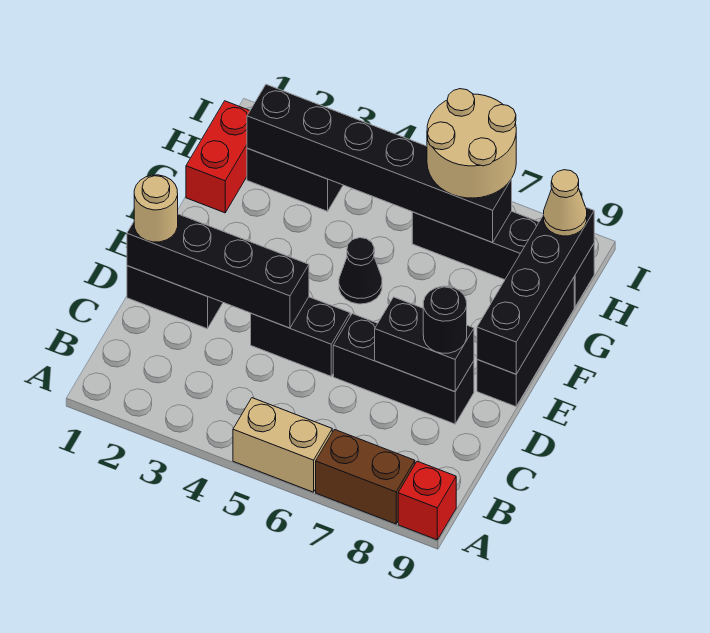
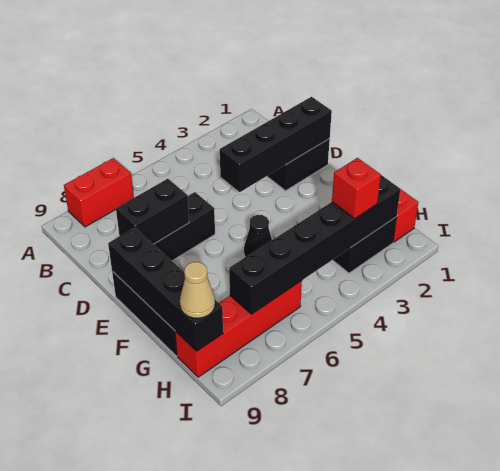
tan 1x2 brick [233,398,332,492] -> none
brown 1x2 brick [316,430,415,524] -> red 1x2 brick [64,158,134,227]
red 1x1 brick [398,461,456,540] -> red 1x1 brick moved to [332,158,381,218]
tan 1x1 round brick [134,175,178,242] -> none
black 1x2 brick [251,297,350,376] -> none
black 1x1 round brick [423,286,467,353] -> none
black 1x4 brick [412,211,594,307] -> red 1x4 brick [175,281,302,377]
tan 2x2 round brick [427,89,516,198] -> none

